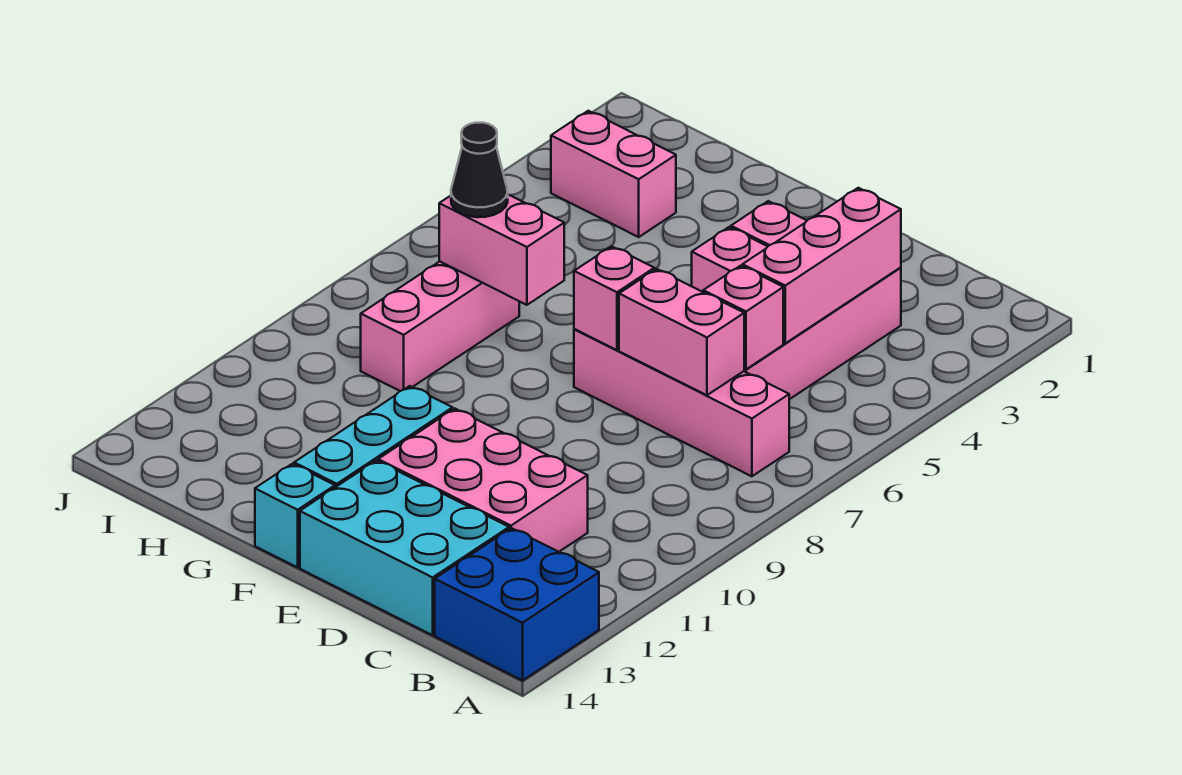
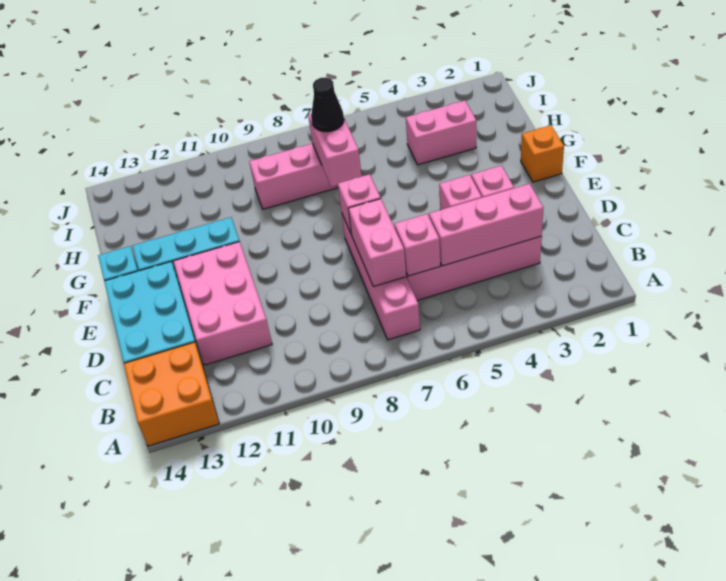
blue 2x2 brick [435,528,599,680] -> orange 2x2 brick [124,342,219,446]
none -> orange 1x1 brick [521,125,564,182]
pink 1x2 brick [551,111,676,237] -> pink 1x2 brick turned to [406,101,476,165]

